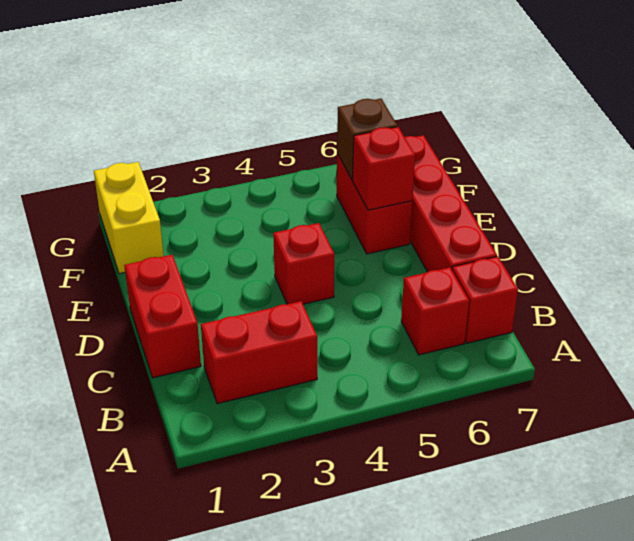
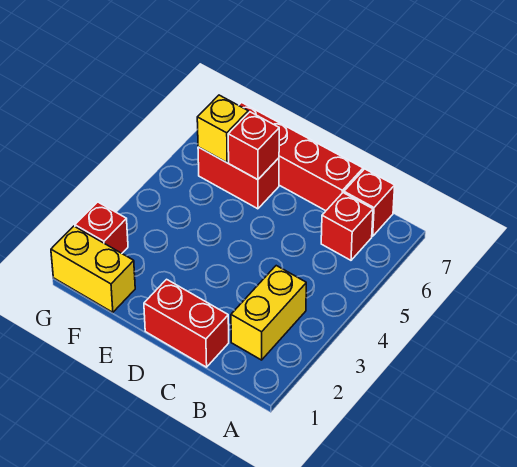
red 1x2 brick [201,301,317,404] -> yellow 1x2 brick [231,266,306,360]
red 1x1 brick [273,223,334,304] -> red 1x1 brick moved to [75,202,128,253]
brown 1x1 brick [337,99,397,180] -> yellow 1x1 brick [197,95,248,163]

